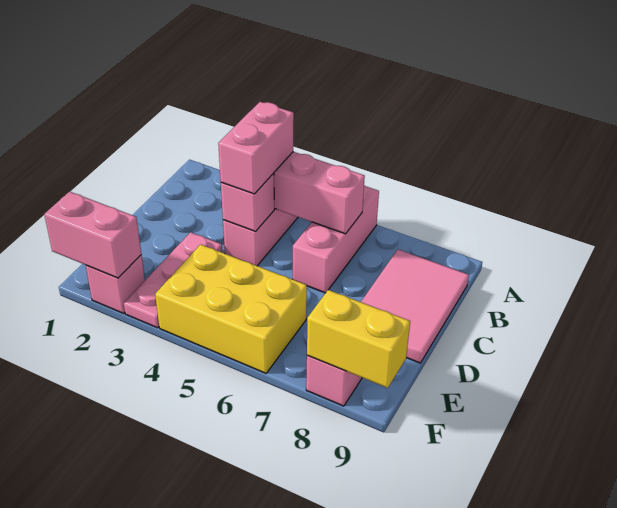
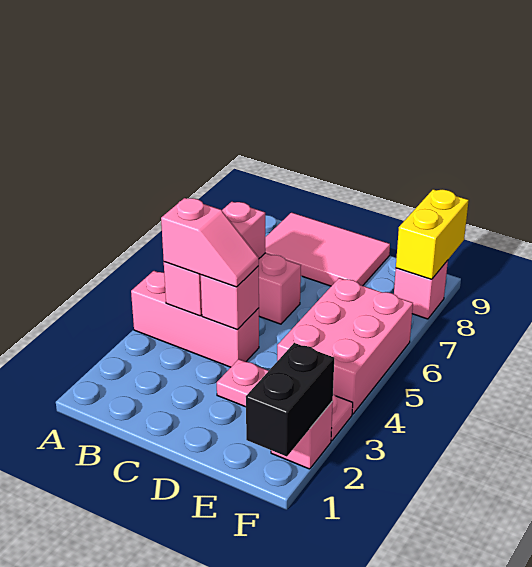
pink 1x2 brick [218,102,294,194] -> pink 1x2 slope [161,198,259,287]
yellow 2x3 brick [155,244,307,373] -> pink 2x3 brick [277,278,413,414]
pink 1x2 brick [44,192,141,278] -> black 1x2 brick [246,343,334,457]

